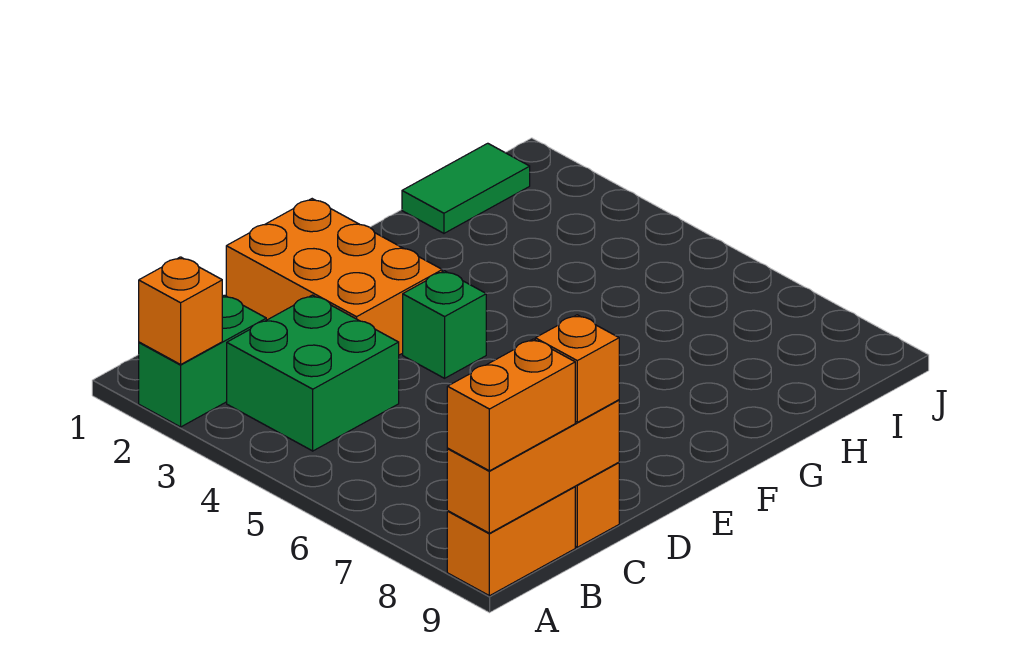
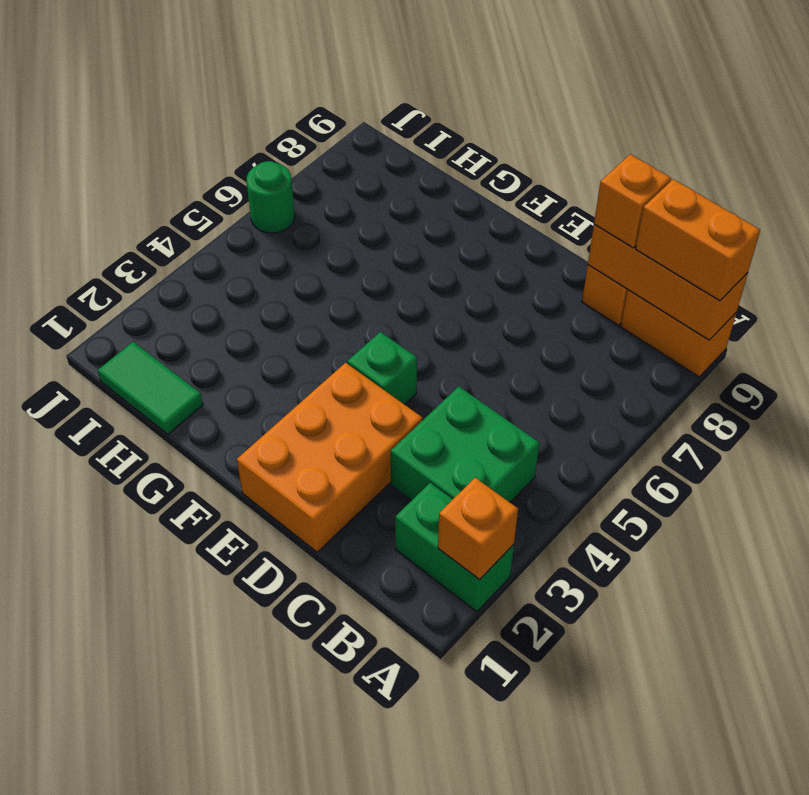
none -> green 1x1 round brick [247,161,295,233]

